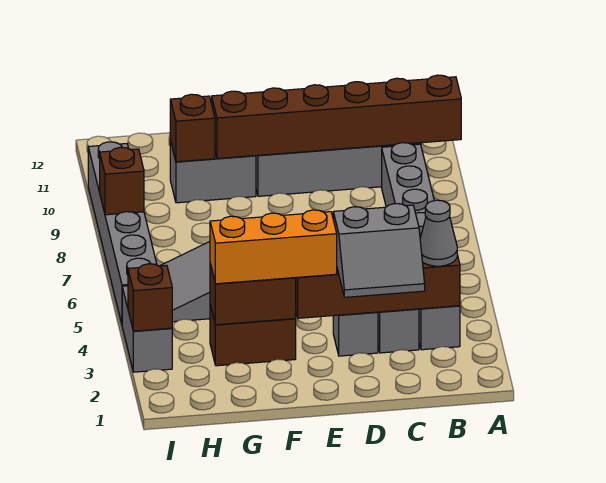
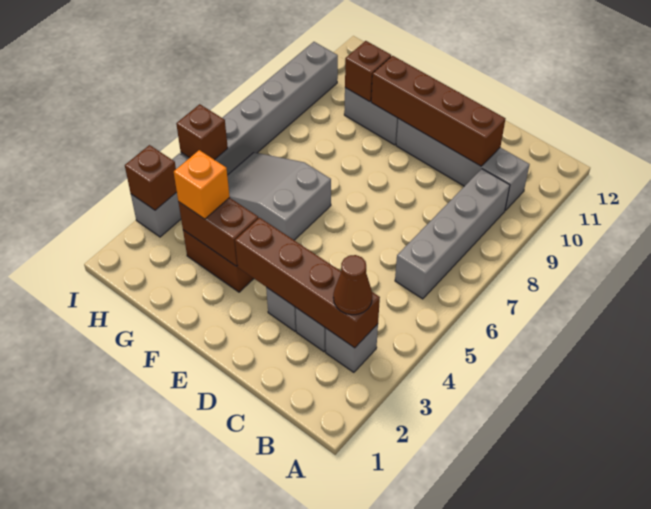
brown 1x6 brick [212,75,461,159] -> brown 1x4 brick [371,56,505,166]
grey 1x1 cone [420,200,457,266] -> brown 1x1 cone [333,255,372,315]
grey 2x2 slope [333,204,425,297] -> none
orange 1x3 brick [210,210,337,284] -> orange 1x1 brick [174,150,230,219]
brown 1x1 brick [100,147,144,215] -> brown 1x1 brick moved to [176,104,228,160]

